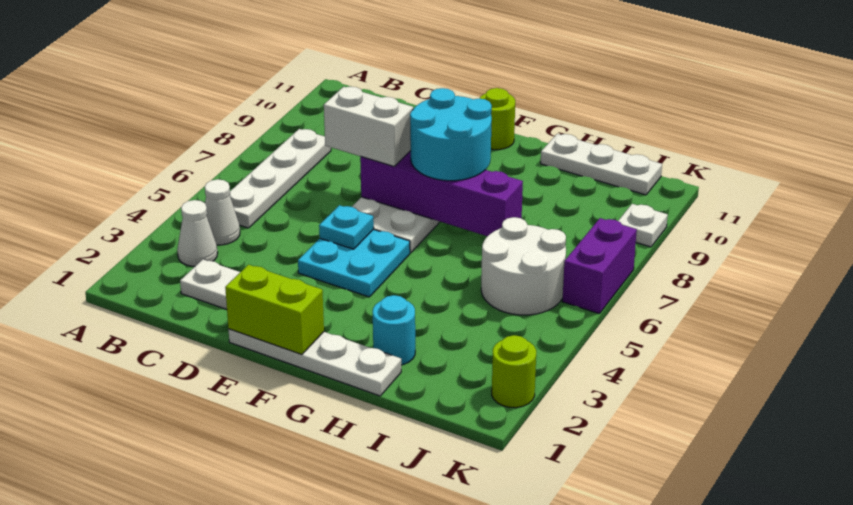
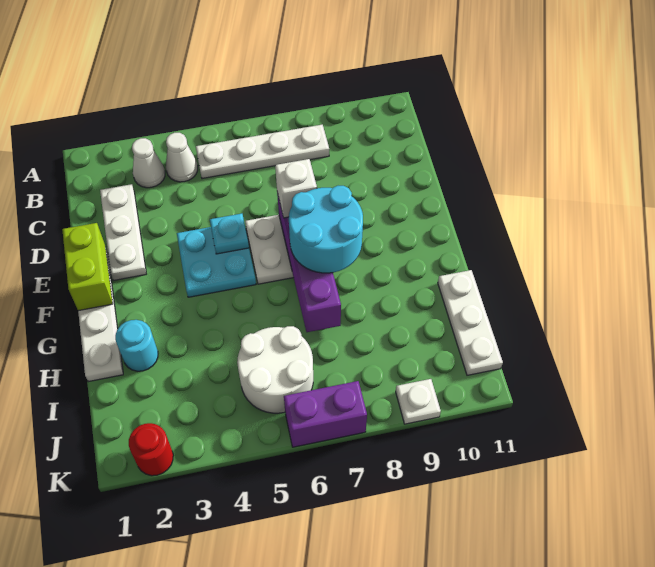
white 1x2 brick [324,86,413,167] -> white 1x1 brick [275,159,317,218]
lime 1x1 round brick [479,88,515,150] -> none
lime 1x1 round brick [492,335,536,408] -> red 1x1 round brick [129,423,173,476]

